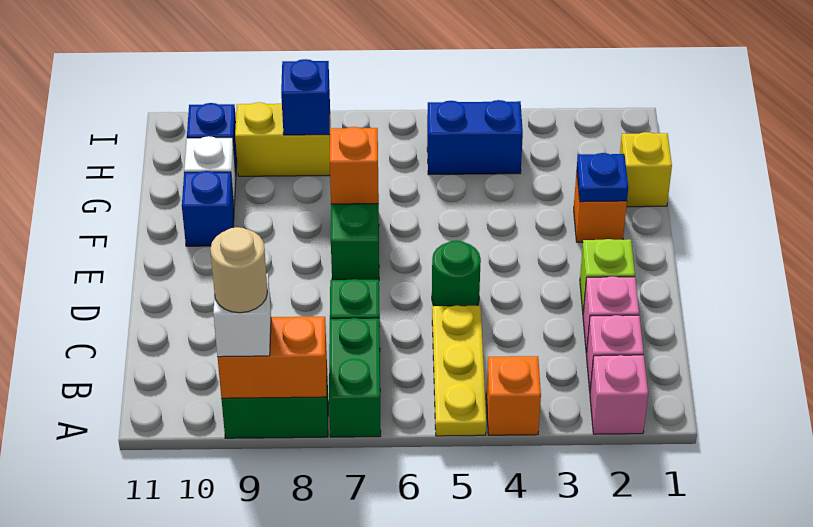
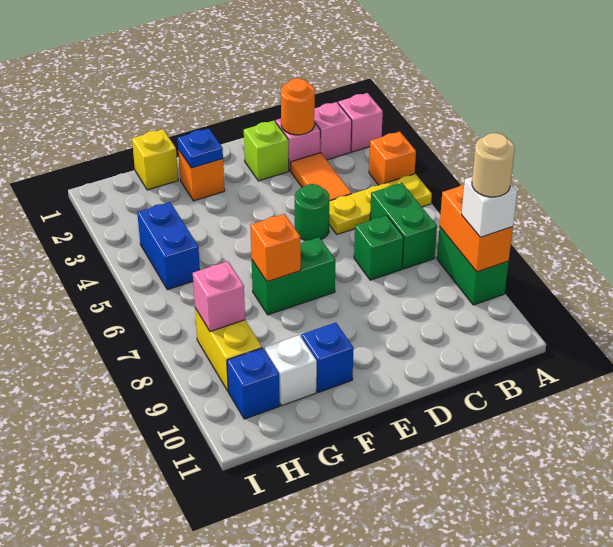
green 1x2 brick [329,318,381,437] -> green 1x2 brick turned to [370,183,437,269]
none -> orange 1x1 round brick [281,78,315,135]
none -> orange 1x2 tile [291,153,351,201]
blue 1x1 brick [281,59,330,135] -> pink 1x1 brick [193,261,245,331]

